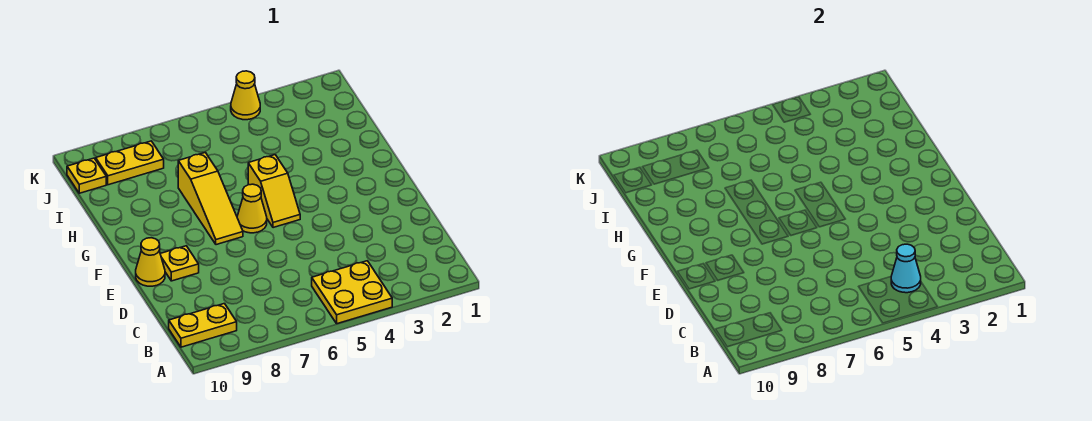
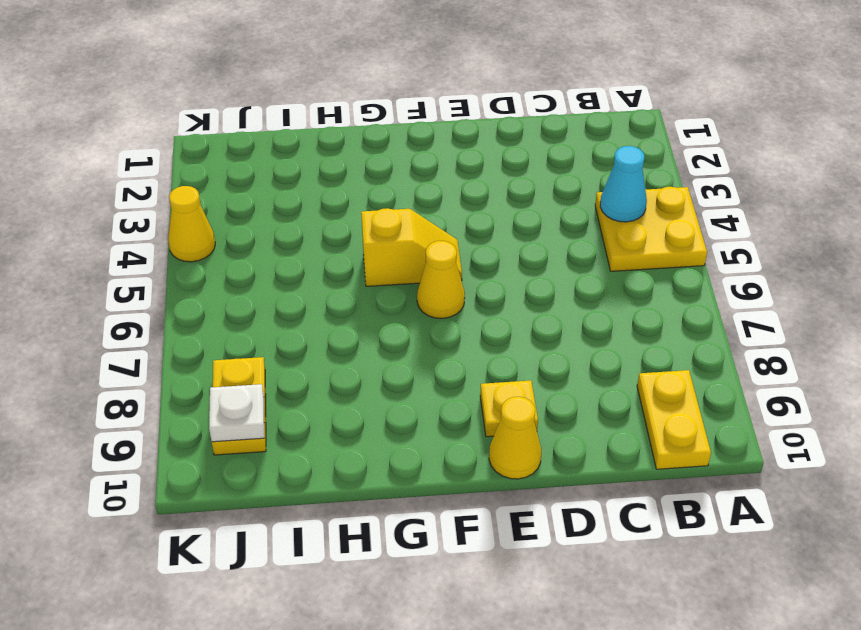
yellow 1x3 slope [178,152,243,245] -> none
none -> white 1x1 plate [209,384,264,442]
yellow 1x1 plate [67,158,106,193] -> none

